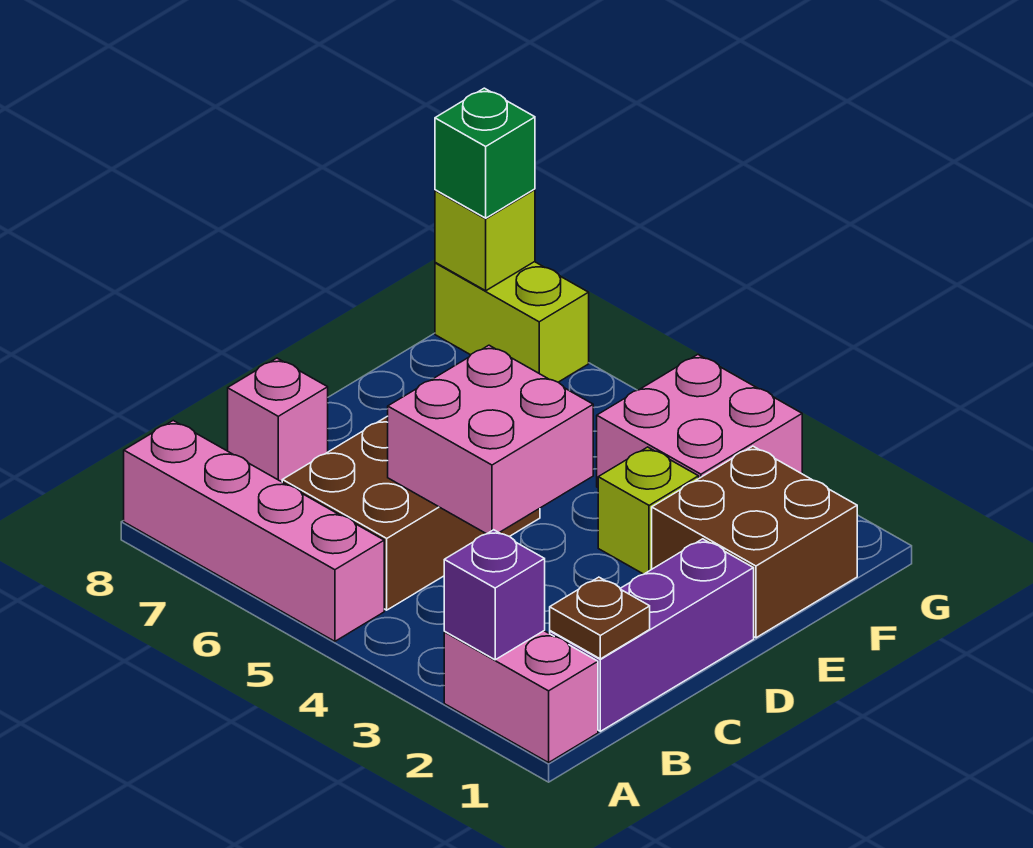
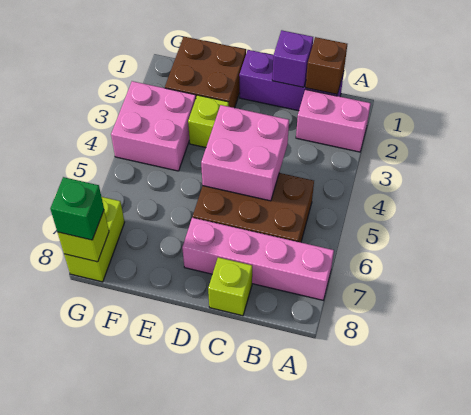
pink 1x2 brick [444,631,598,763] -> pink 1x2 brick turned to [296,89,371,152]
purple 1x1 brick [444,530,545,660] -> purple 1x1 brick moved to [272,30,313,87]
pink 1x4 brick [124,421,384,641] -> pink 1x4 brick turned to [182,218,334,300]
brown 1x1 plate [550,577,650,659] -> brown 1x1 brick [306,37,347,94]
pink 1x1 brick [228,358,328,482] -> lime 1x1 brick [208,257,252,316]

